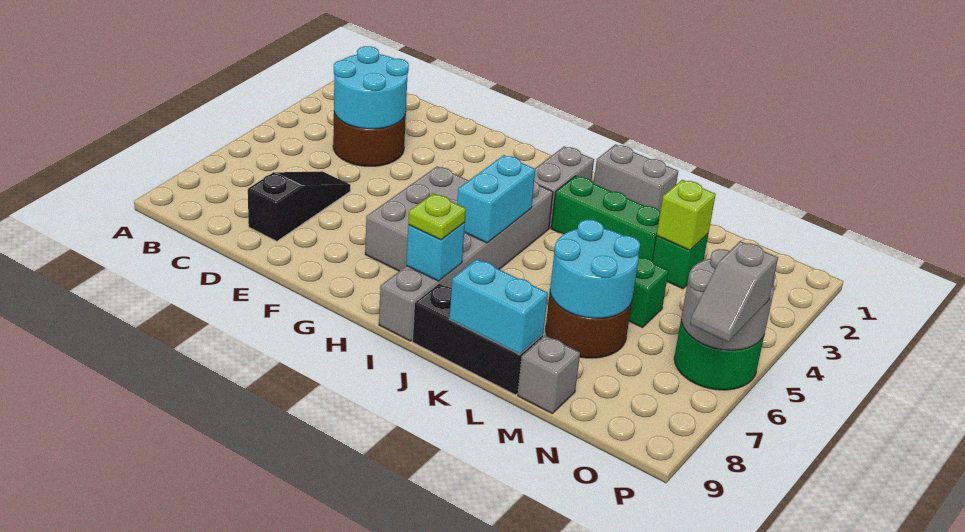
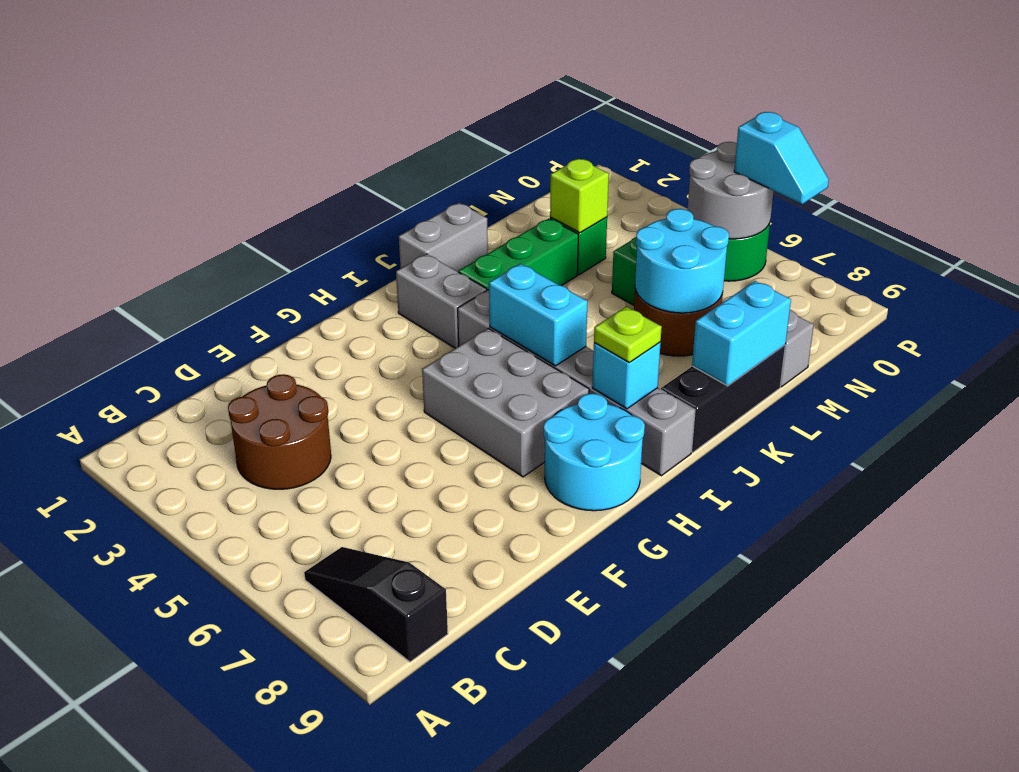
cyan 2x2 round brick [334,46,409,129] -> cyan 2x2 round brick moved to [544,393,645,511]
black 1x3 slope [248,171,350,241] -> black 1x3 slope moved to [304,547,448,662]
grey 1x2 slope [690,241,778,342] -> cyan 1x2 slope [734,112,829,204]

